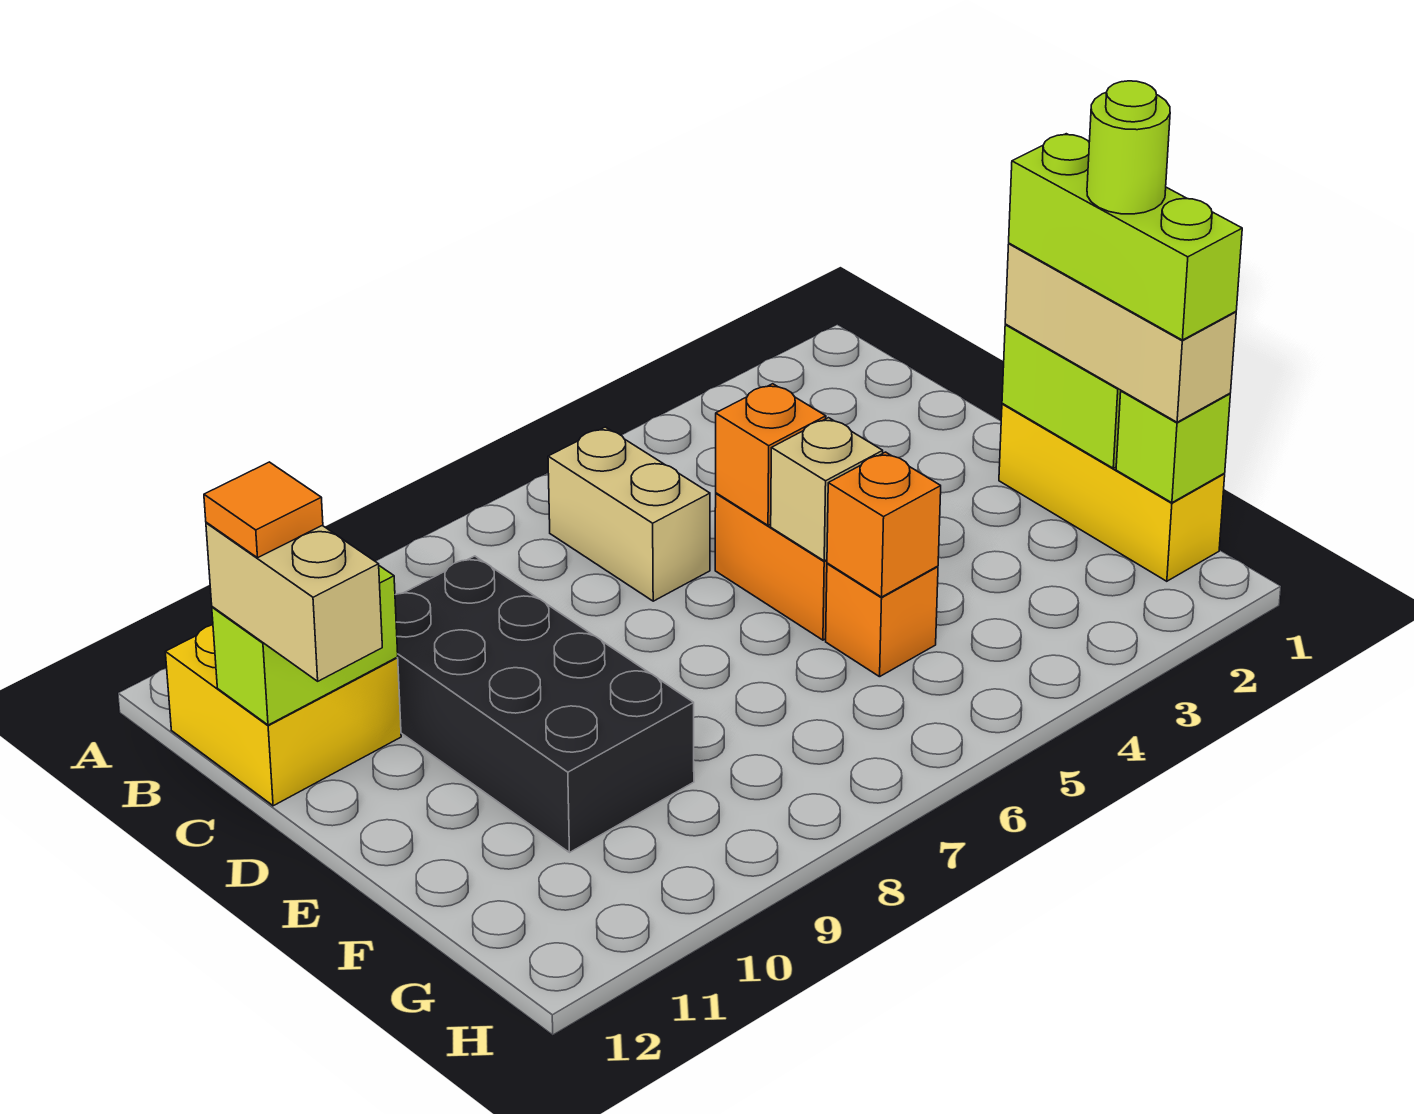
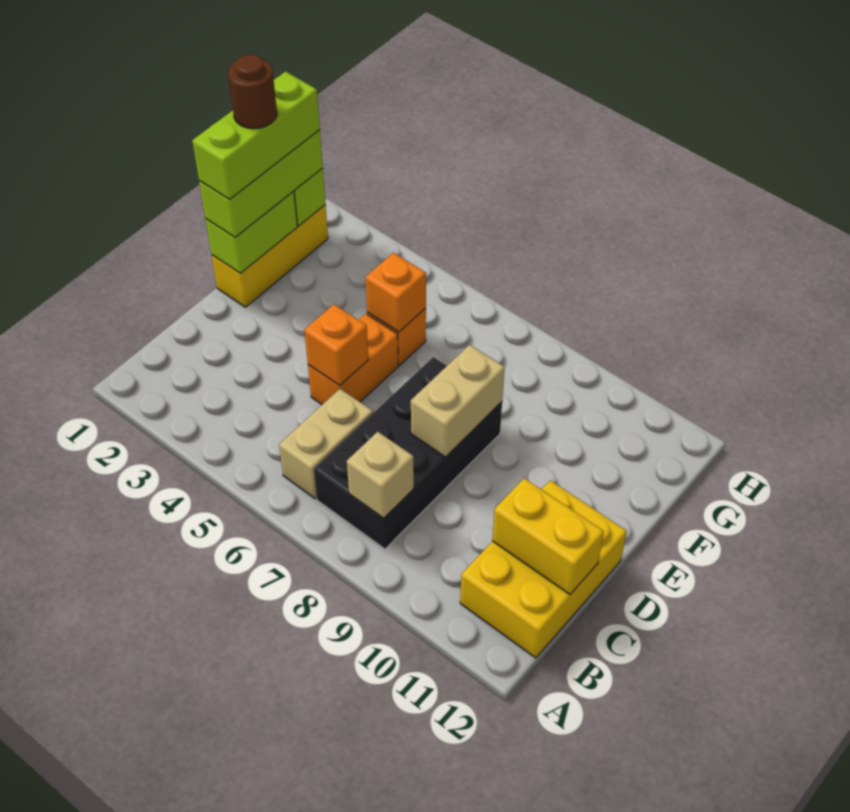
yellow 2x2 brick [165,625,401,806] -> yellow 2x3 brick [460,480,627,658]
black 2x4 brick [395,556,694,853] -> black 2x4 brick moved to [314,357,502,549]
lime 1x2 brick [212,566,398,725] -> yellow 1x2 brick [492,478,604,594]
tan 1x2 brick [206,522,382,681] -> tan 1x2 brick moved to [411,345,505,457]
orange 1x1 tile [204,462,323,558] -> none
tan 1x3 brick [1005,243,1236,422] -> lime 1x3 brick [199,130,323,237]
tan 1x1 brick [771,418,883,561] -> tan 1x1 brick moved to [347,432,414,518]
lime 1x1 round brick [1087,81,1170,214] -> brown 1x1 round brick [228,54,277,129]

